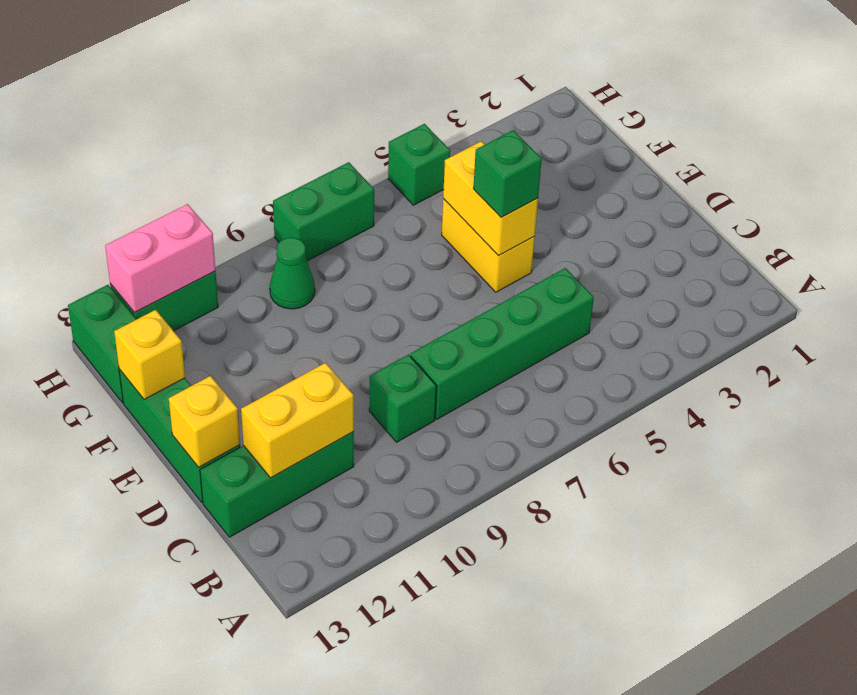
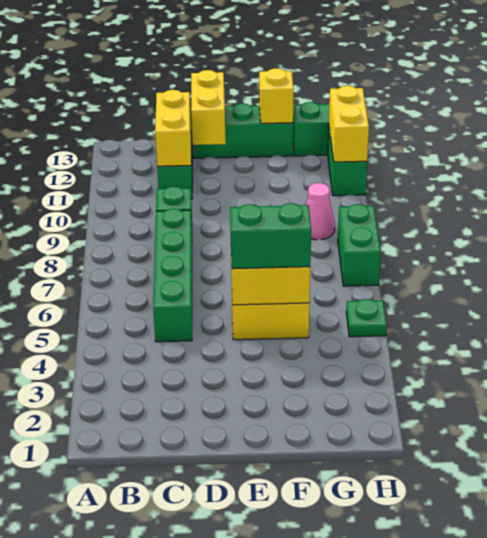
yellow 1x1 brick [169,376,240,467] -> yellow 1x2 brick [191,70,226,145]
green 1x1 brick [473,130,542,217] -> green 1x2 brick [230,203,311,269]
green 1x1 cone [270,237,315,309] -> pink 1x1 cone [306,183,335,240]
green 1x1 brick [388,124,450,205] -> green 1x1 plate [346,299,387,337]
pink 1x2 brick [105,204,215,313] -> yellow 1x2 brick [329,86,369,162]

